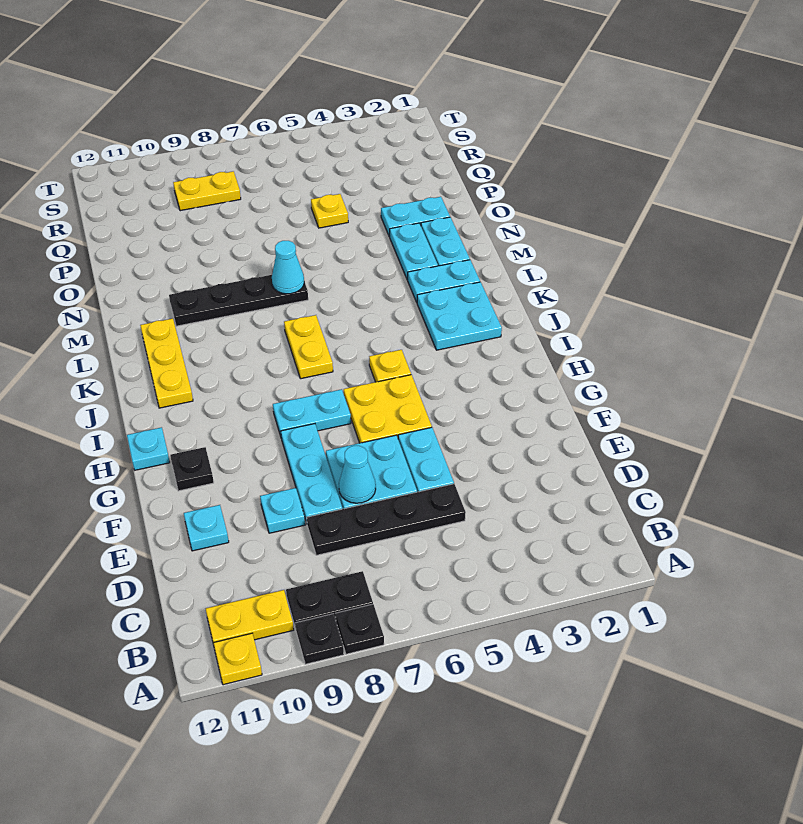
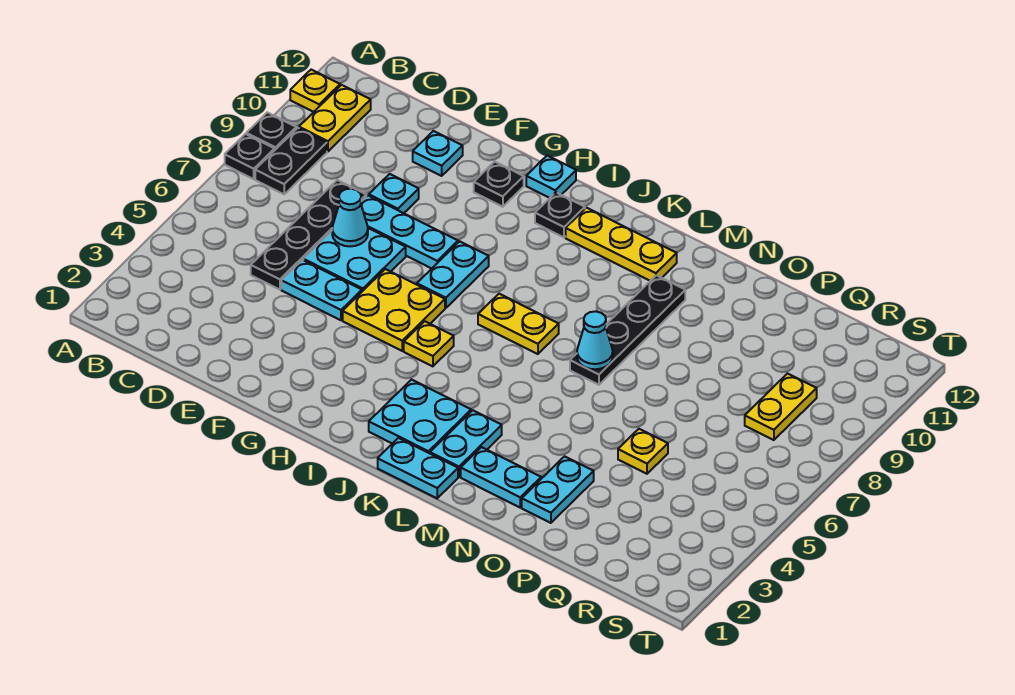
none -> black 1x1 plate [535,192,585,237]
cyan 1x2 plate [390,223,438,280] -> cyan 1x2 plate moved to [378,438,458,498]

